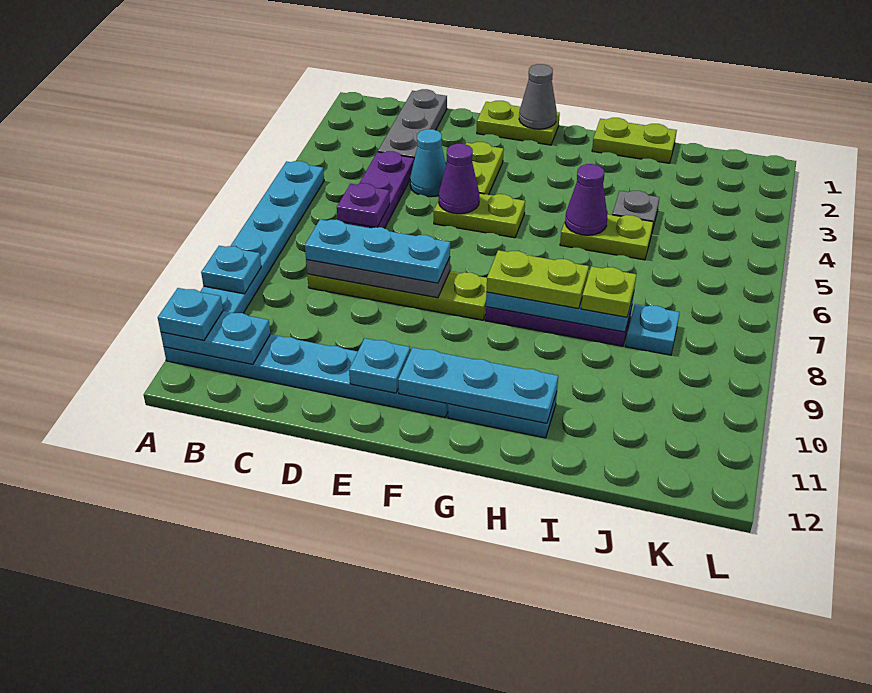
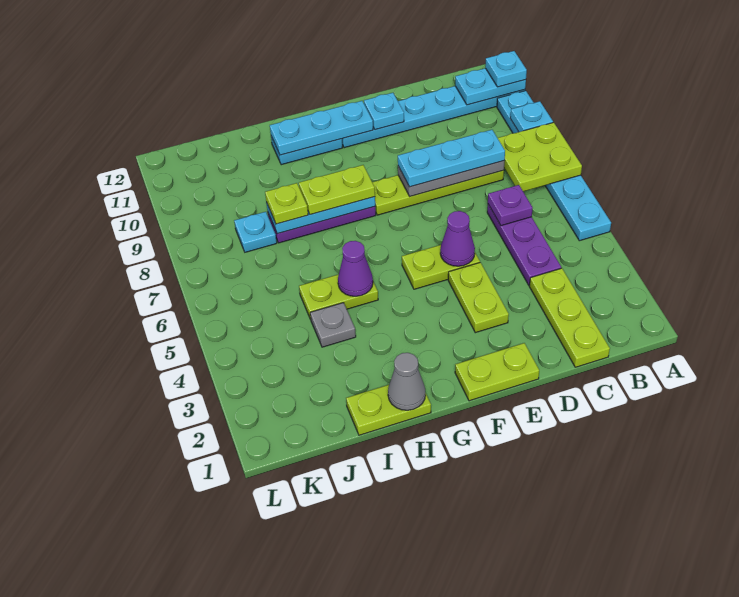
none -> lime 2x2 plate [498,122,582,191]
grey 1x3 plate [378,89,447,159] -> lime 1x3 plate [529,268,610,367]
cyan 1x1 cone [410,129,446,197] -> none
grey 1x1 cone [519,64,557,129] -> grey 1x1 cone moved to [388,353,425,410]

